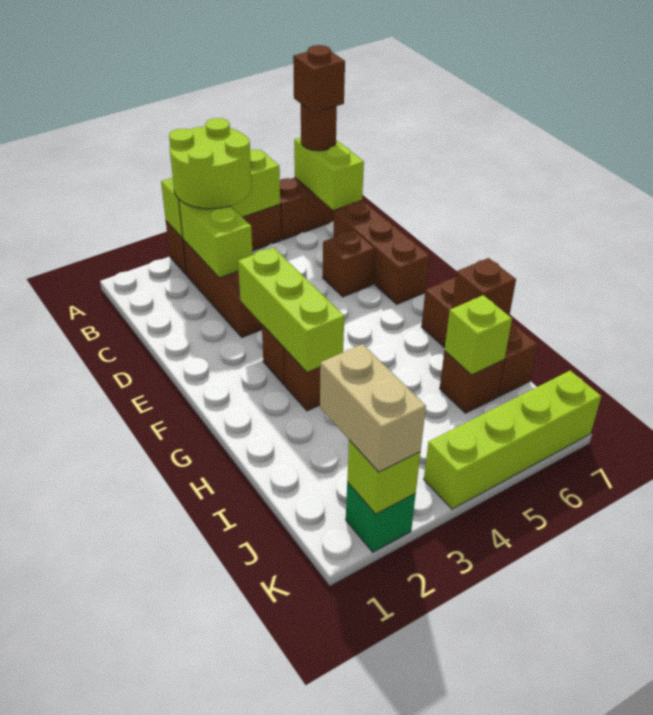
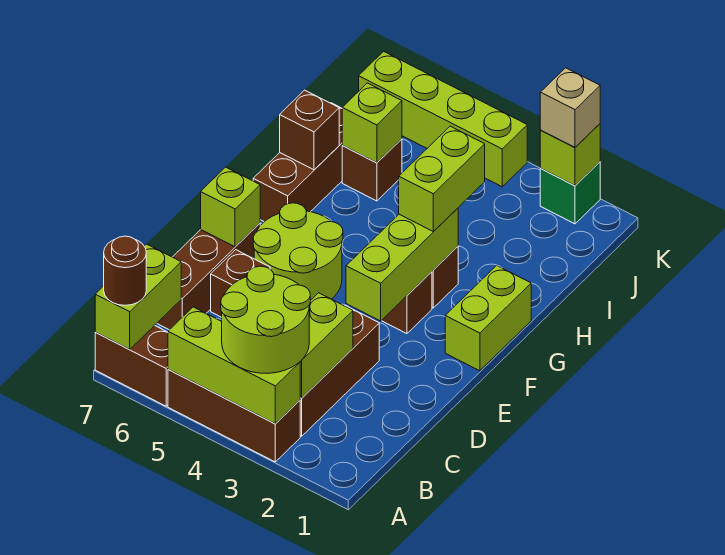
brown 1x1 brick [293,45,345,113] -> none
none -> lime 2x2 round brick [253,203,343,300]
none -> lime 1x1 brick [201,167,260,247]
none -> lime 1x2 brick [445,265,531,371]
none -> lime 1x2 brick [399,126,485,232]
tan 1x2 brick [320,344,426,472] -> tan 1x1 brick [540,68,600,147]

